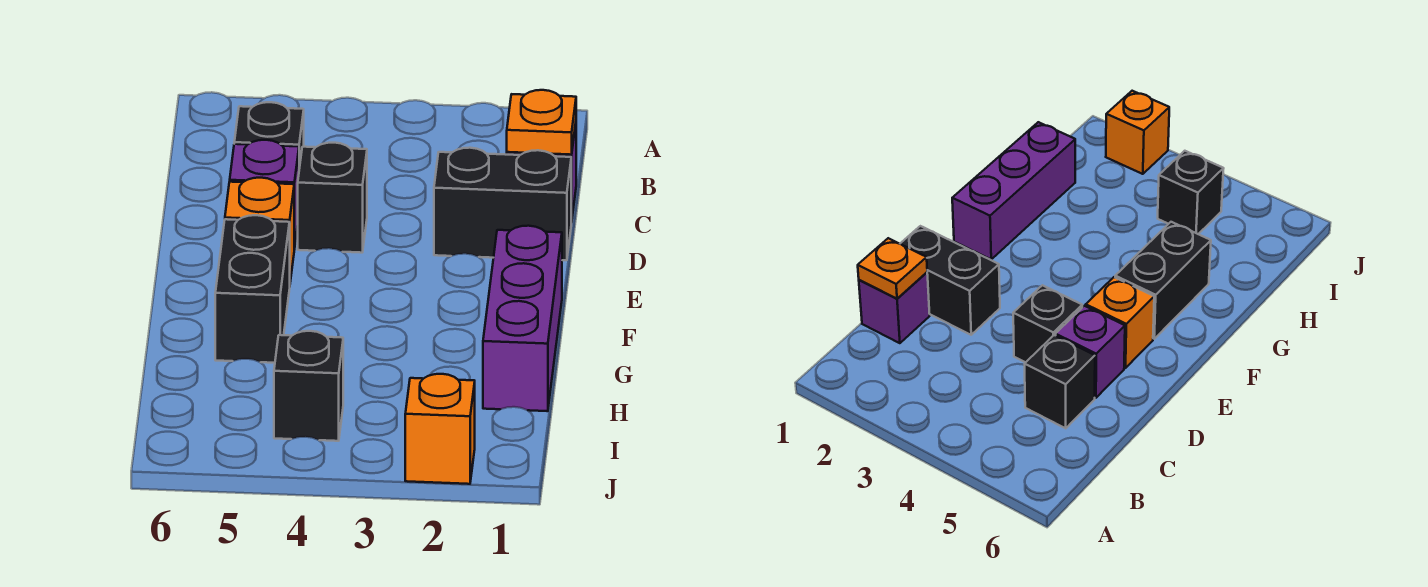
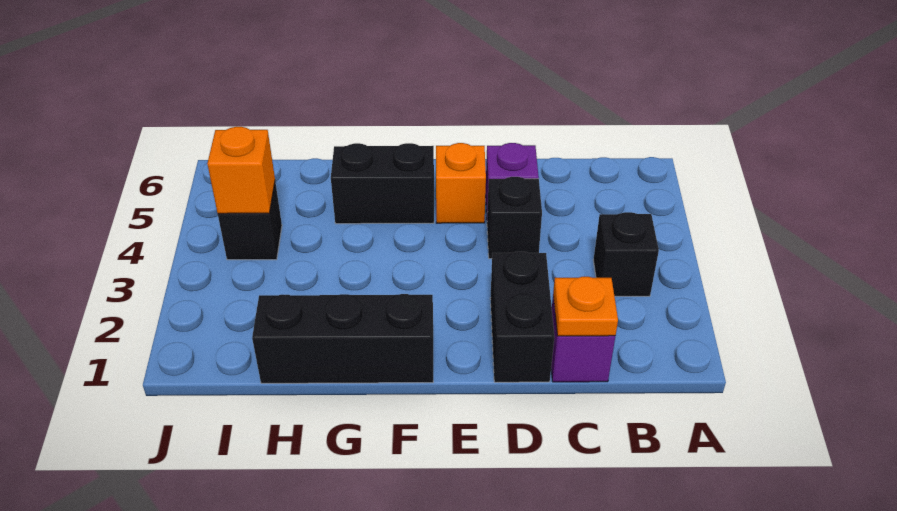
black 1x1 brick [234,102,304,168] -> black 1x1 brick moved to [593,212,659,296]
purple 1x3 brick [483,226,562,411] -> black 1x3 brick [252,294,433,383]
orange 1x1 brick [405,374,475,484] -> orange 1x1 brick moved to [207,127,275,214]

